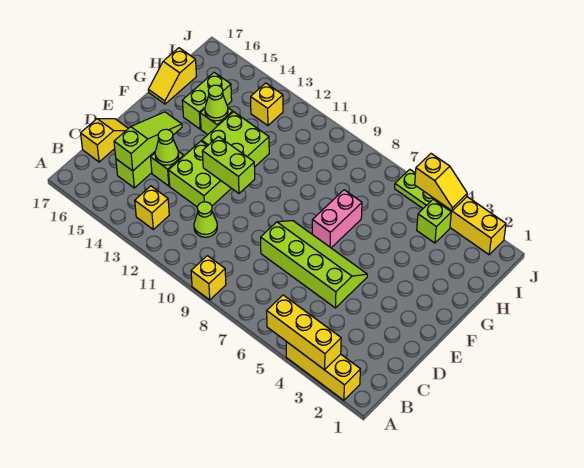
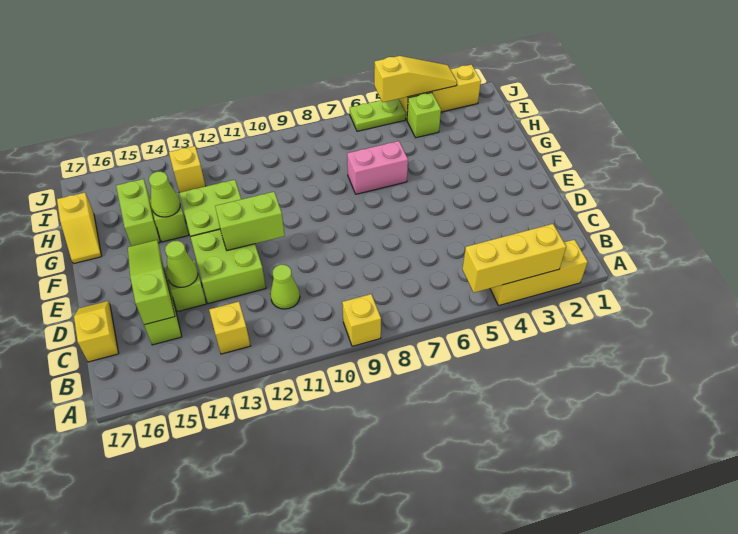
lime 2x4 slope [261,221,367,308] -> none
pink 1x2 brick [312,190,362,248] -> pink 1x2 brick turned to [347,141,408,194]
yellow 1x2 slope [415,154,467,211] -> yellow 1x3 slope [374,56,457,102]

